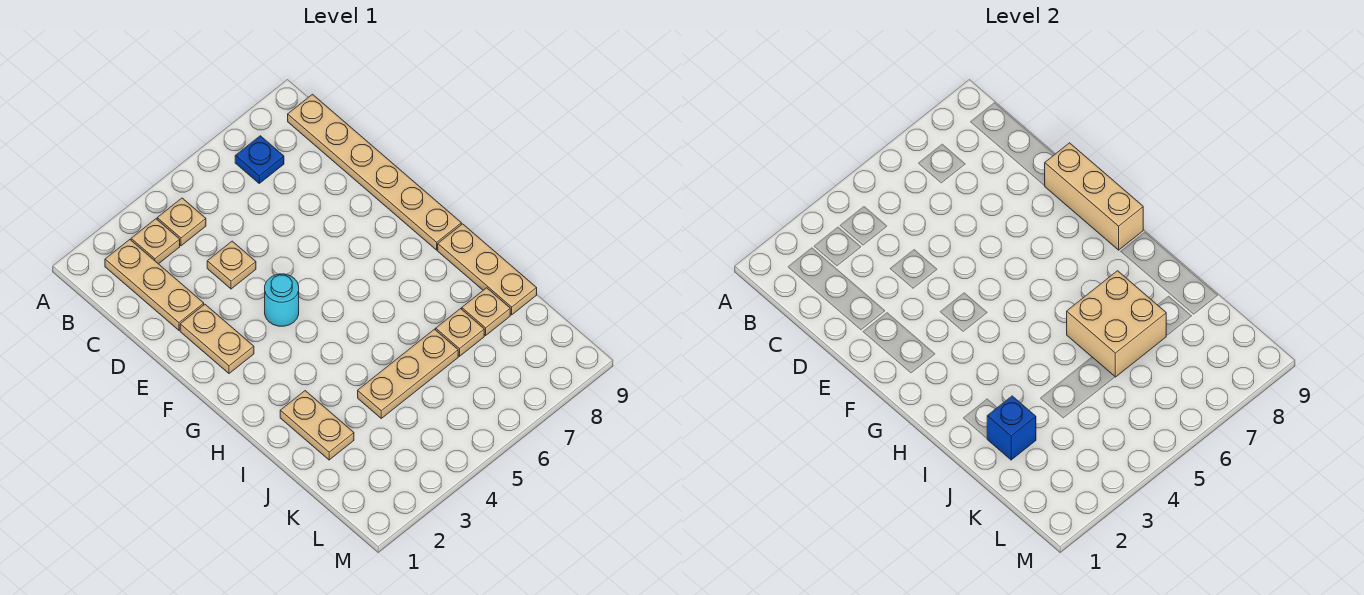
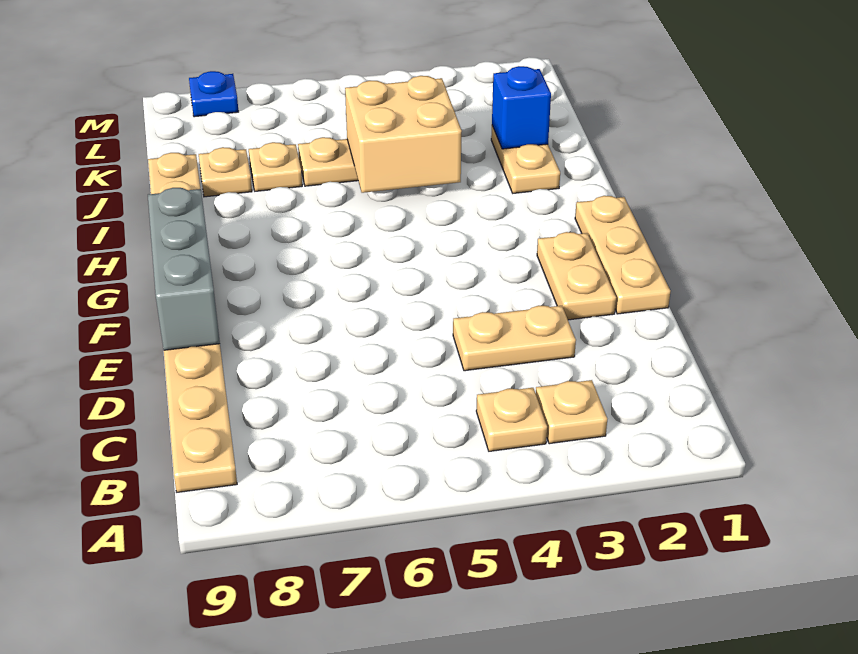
tan 1x3 plate [105,240,204,330] -> tan 1x3 plate moved to [575,196,670,314]
blue 1x1 plate [235,136,284,183] -> blue 1x1 plate moved to [189,71,239,117]
tan 1x1 plate [207,241,256,289] -> tan 1x2 plate [453,306,576,371]
tan 1x3 brick [1045,143,1143,250] -> grey 1x3 brick [148,188,220,350]
cyan 1x1 round brick [265,274,299,326] -> none
tan 2x2 brick [1067,271,1166,377] -> tan 2x2 brick moved to [345,76,462,193]

